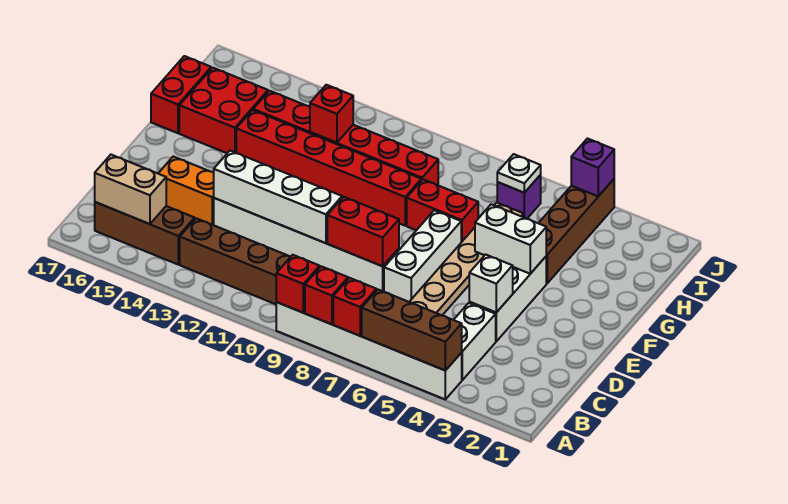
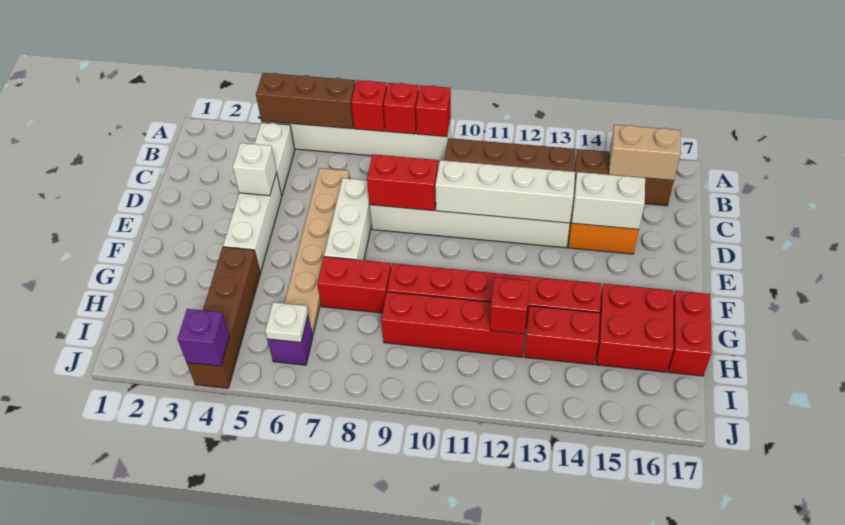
white 1x2 brick [475,204,546,274] -> white 1x2 brick moved to [572,172,645,229]

